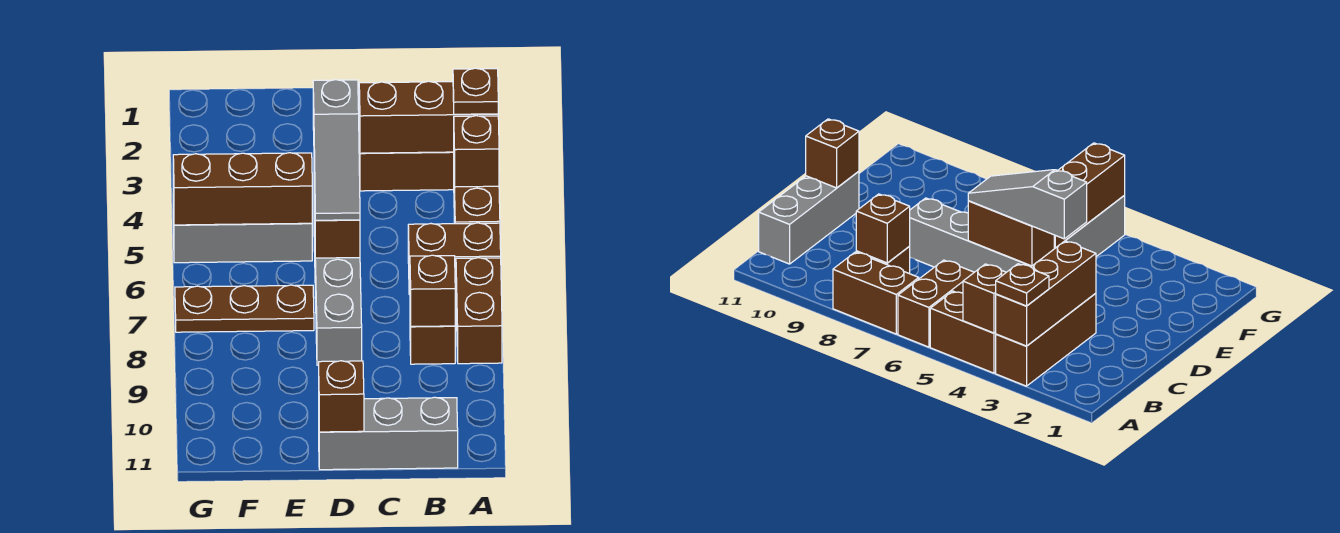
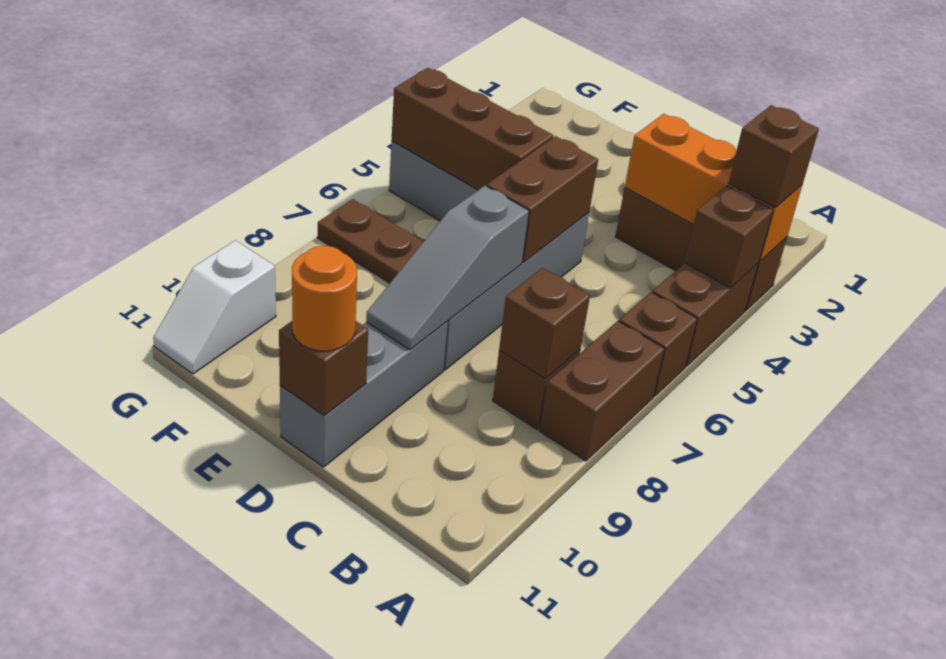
brown 1x3 brick [359,81,498,153] -> orange 1x3 brick [625,114,802,260]
brown 1x1 plate [453,68,498,114] -> brown 1x1 brick [728,105,819,208]
brown 1x2 brick [408,223,501,295] -> brown 1x1 brick [619,292,697,396]
grey 1x3 brick [319,397,458,470] -> grey 1x3 brick turned to [280,321,448,467]
grey 1x3 slope [313,80,360,220] -> grey 1x3 slope moved to [366,186,529,350]
none -> orange 1x1 round brick [292,246,357,351]
none -> white 1x2 slope [153,240,276,374]

